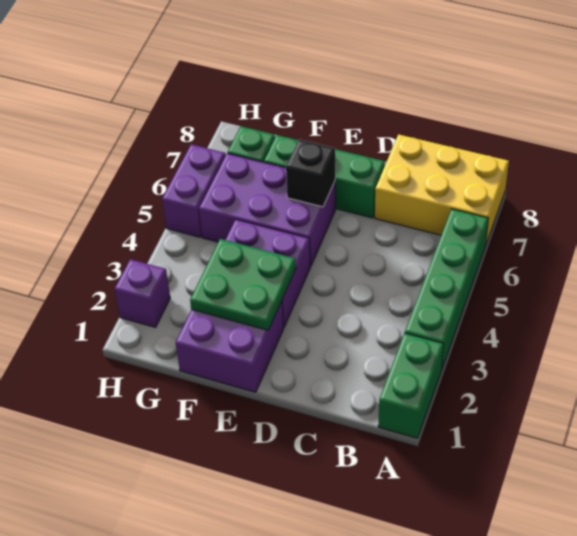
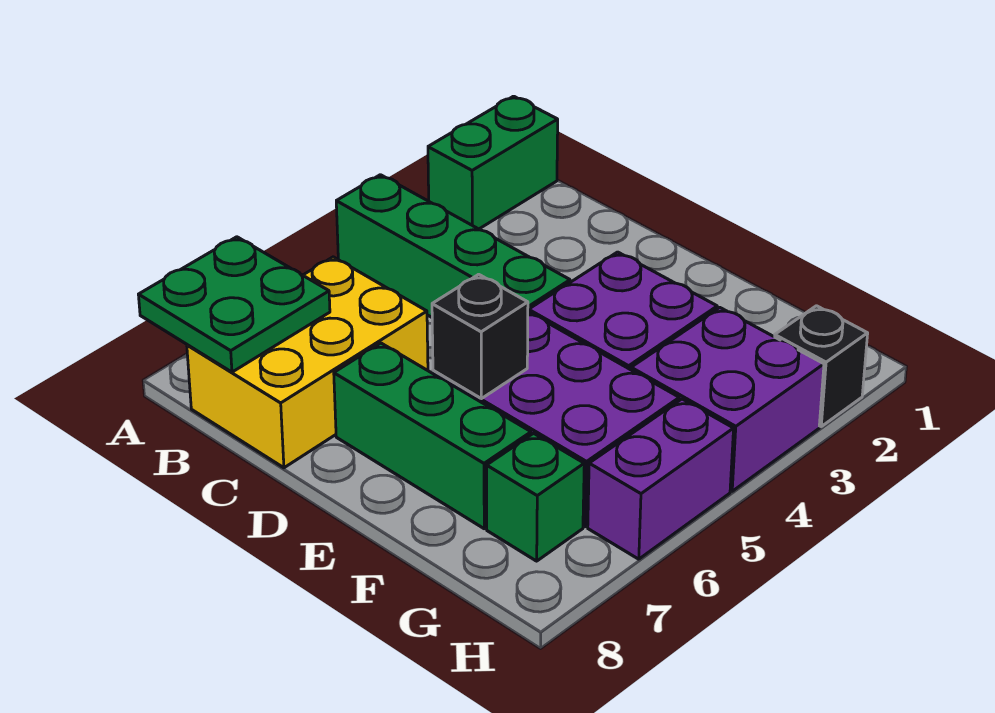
green 1x4 brick [405,209,488,370] -> green 1x4 brick turned to [336,175,570,317]
yellow 2x3 brick [375,134,509,246] -> yellow 2x3 brick turned to [187,257,428,468]
purple 2x2 brick [176,301,284,392] -> purple 2x2 brick moved to [631,308,824,491]
green 2x2 plate [190,239,296,330] -> green 2x2 plate moved to [138,237,330,372]
purple 1x1 brick [115,259,170,327] -> black 1x1 brick [775,306,868,426]

